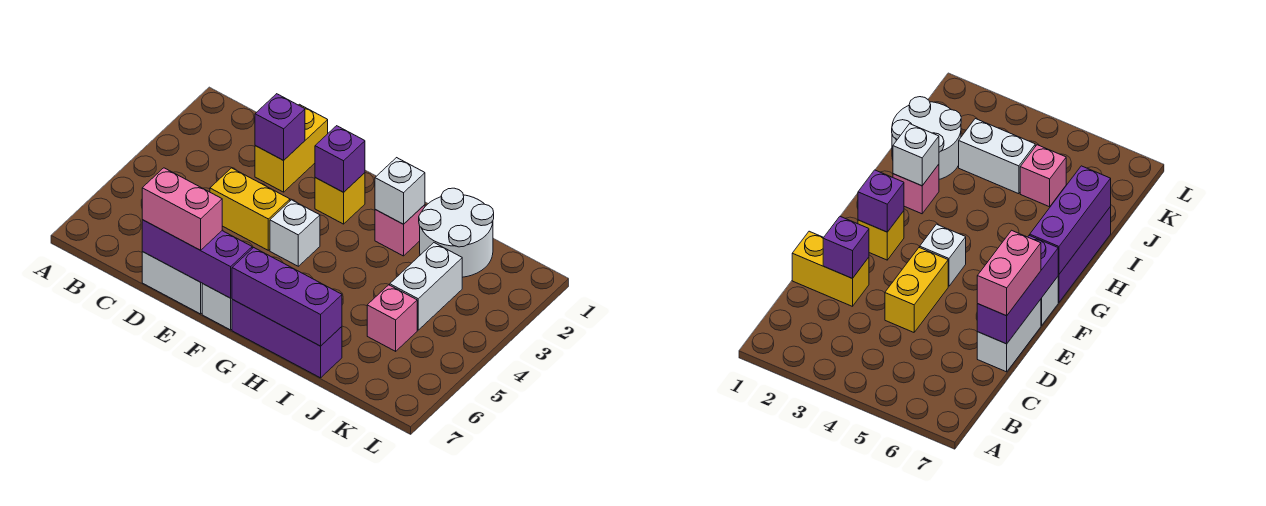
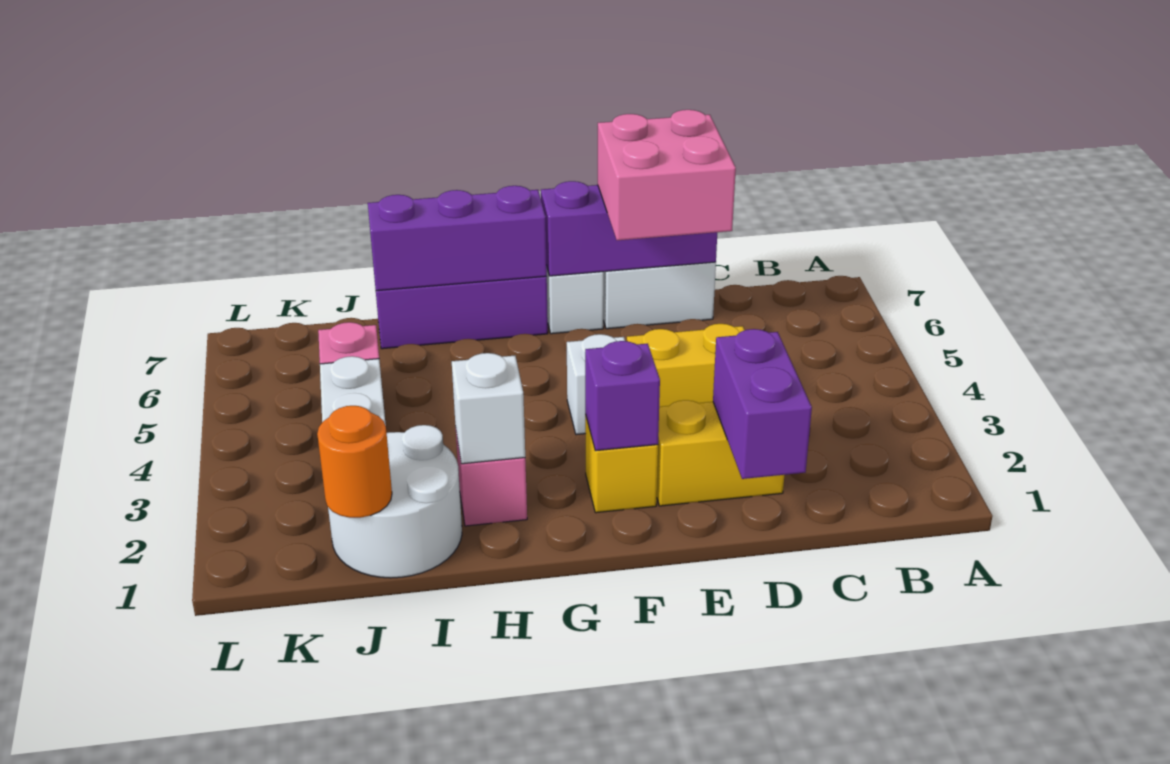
yellow 1x2 brick [255,104,328,192] -> yellow 1x2 brick turned to [657,400,784,506]
purple 1x1 brick [255,94,305,160] -> purple 1x2 brick [713,329,812,479]
pink 1x2 brick [142,168,222,250] -> pink 2x2 brick [598,110,736,240]
none -> orange 1x1 round brick [317,406,392,518]

